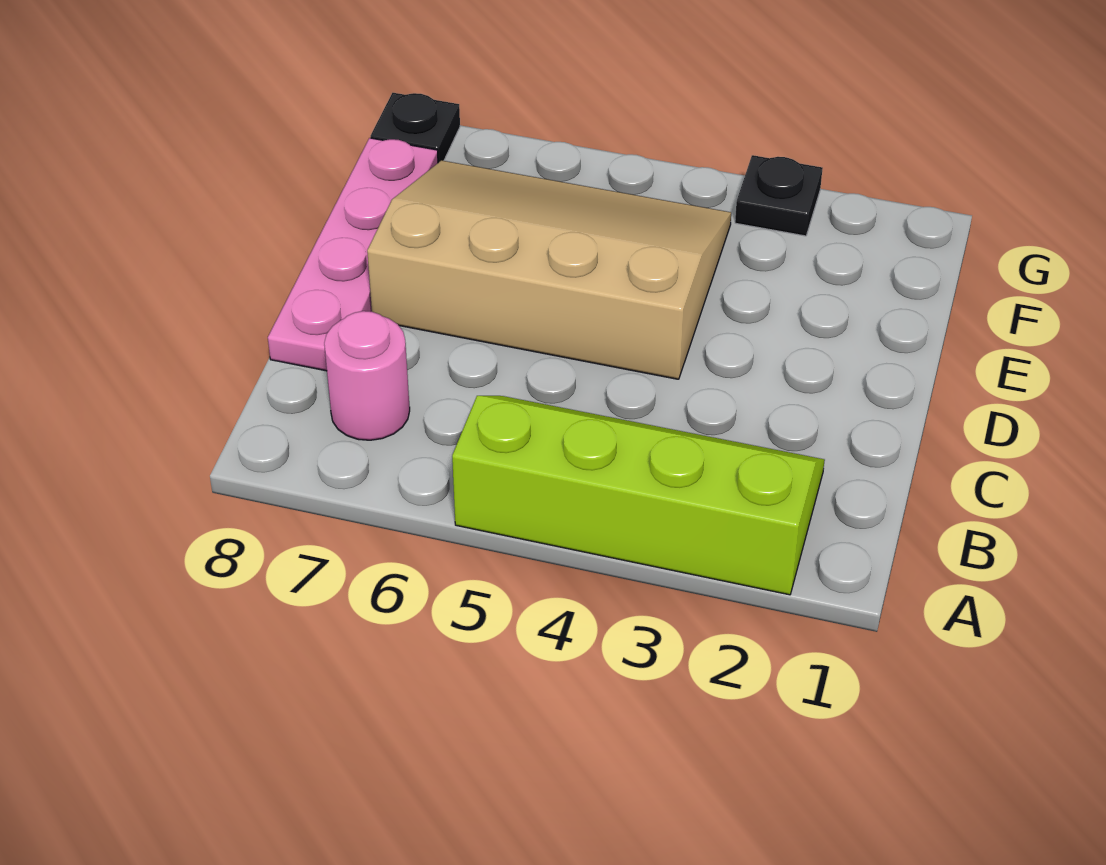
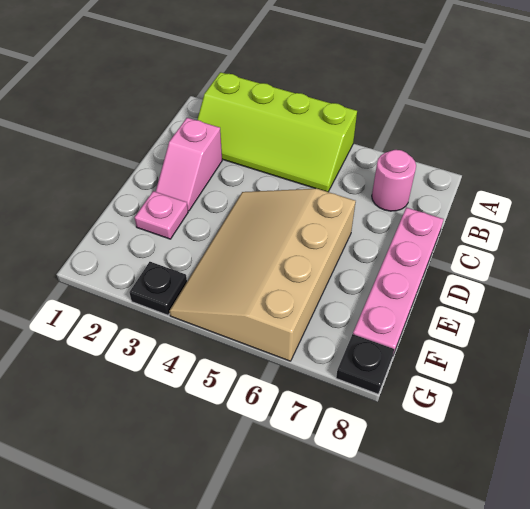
none -> pink 1x2 slope [156,118,222,211]
tan 3x4 slope [367,160,731,379] -> tan 3x4 slope turned to [169,189,356,361]
none -> pink 1x1 plate [135,191,188,239]

